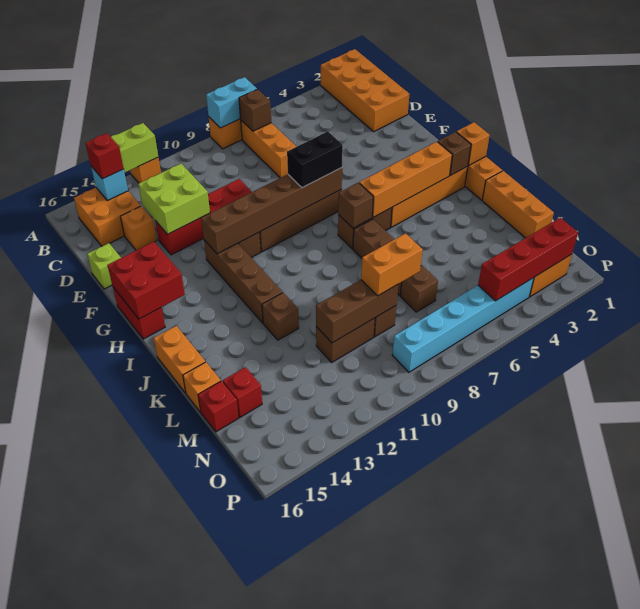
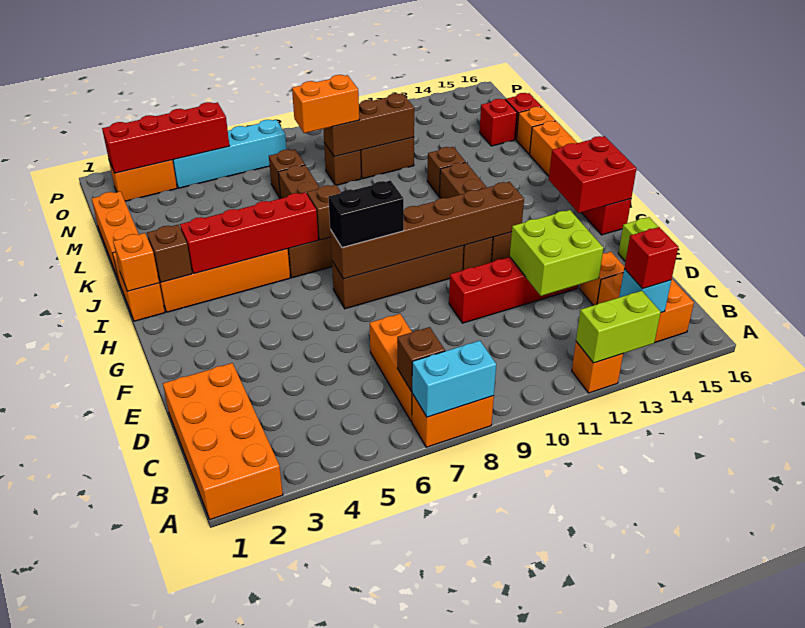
orange 1x4 brick [359,142,452,217] -> red 1x4 brick [180,192,318,274]
cyan 1x6 brick [392,278,534,372] -> cyan 1x4 brick [173,120,286,188]

